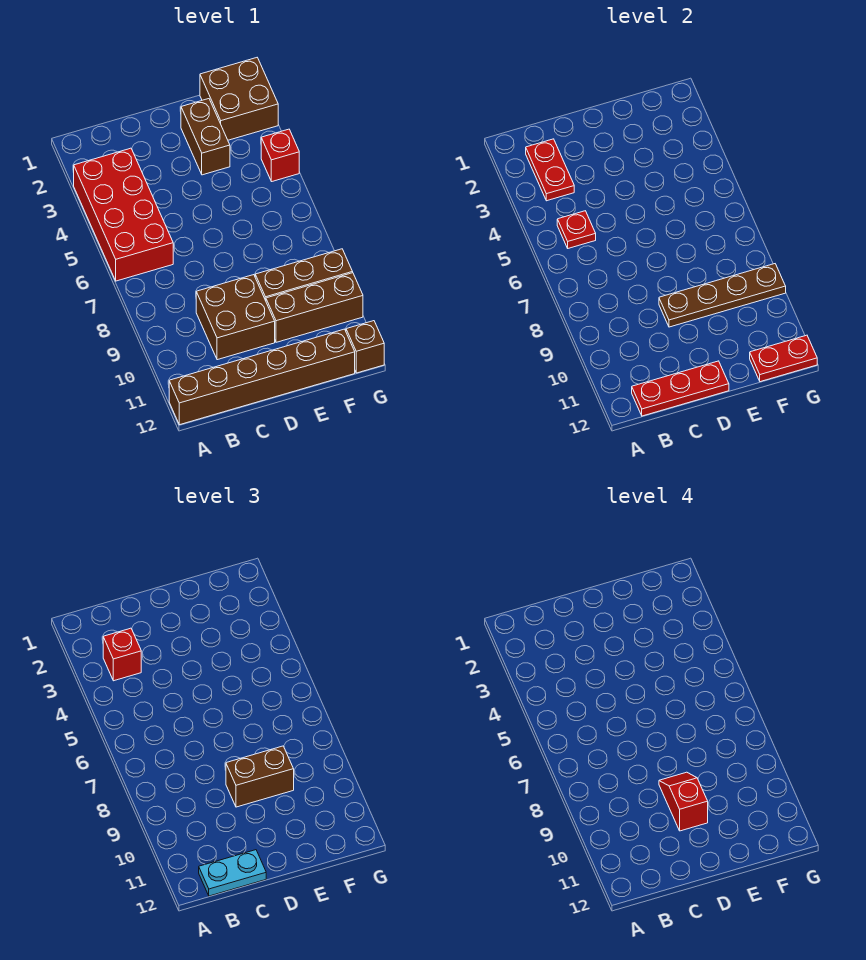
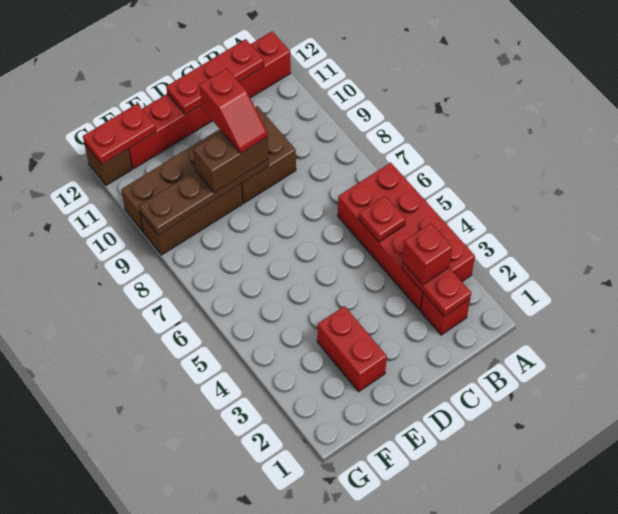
brown 1x6 brick [169,329,355,425] -> red 1x6 brick [128,31,291,169]
cyan 1x2 plate [199,850,266,896] -> none
brown 1x2 brick [181,99,230,175] -> red 1x2 brick [317,306,387,392]
brown 2x2 brick [200,58,278,140] -> none
red 1x1 brick [261,129,299,182] -> red 1x1 brick moved to [421,293,470,335]

